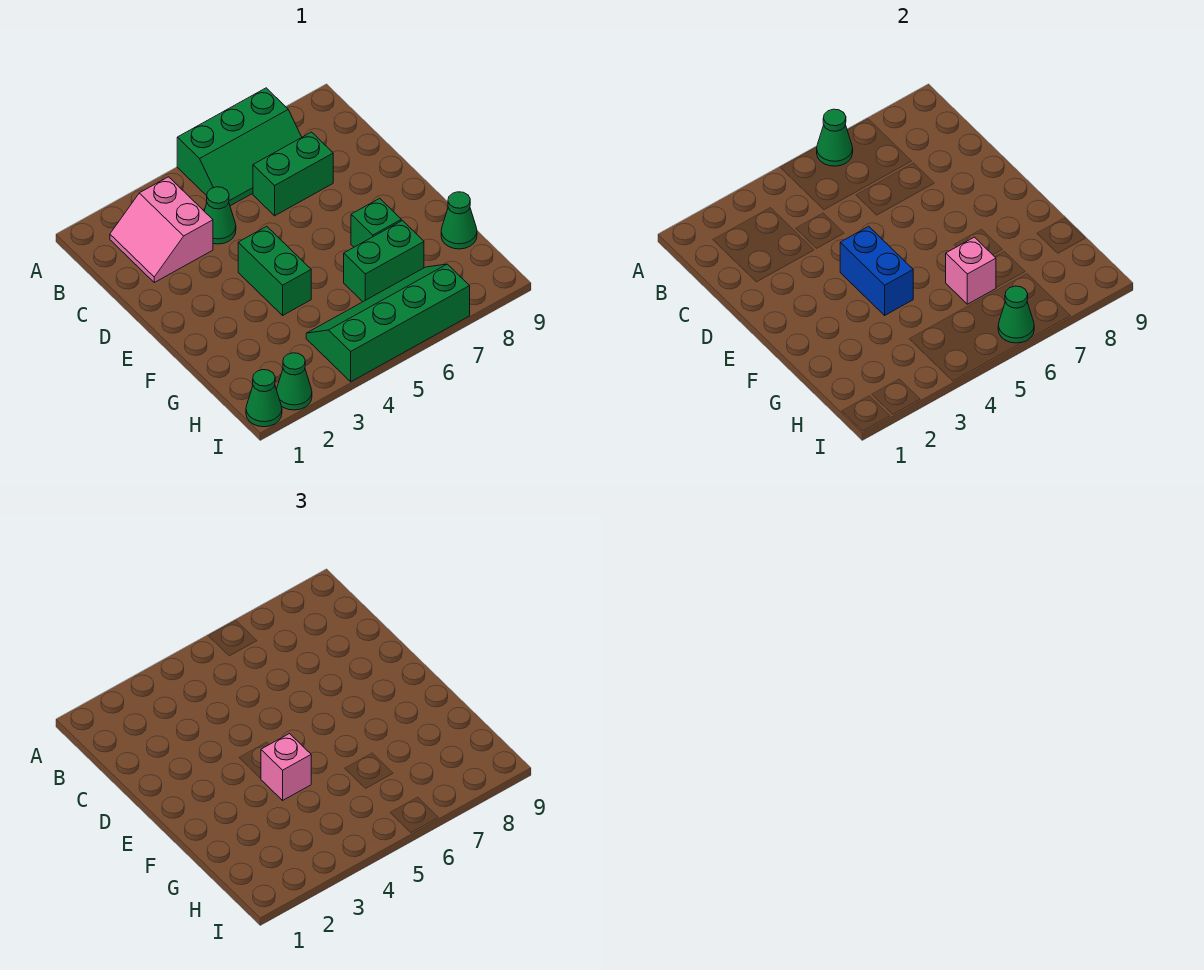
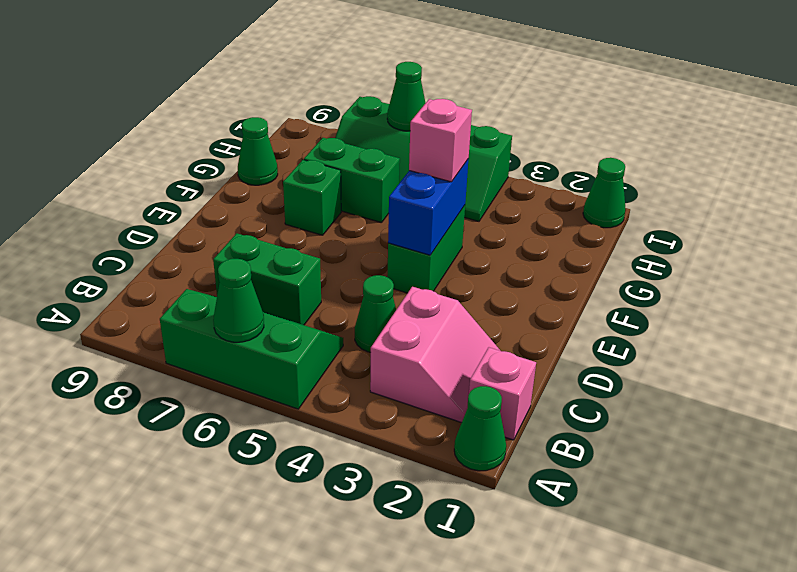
pink 1x1 brick [946,237,996,304] -> pink 1x1 brick moved to [469,347,536,440]
green 1x1 cone [277,353,312,410] -> green 1x1 cone moved to [454,386,506,471]

